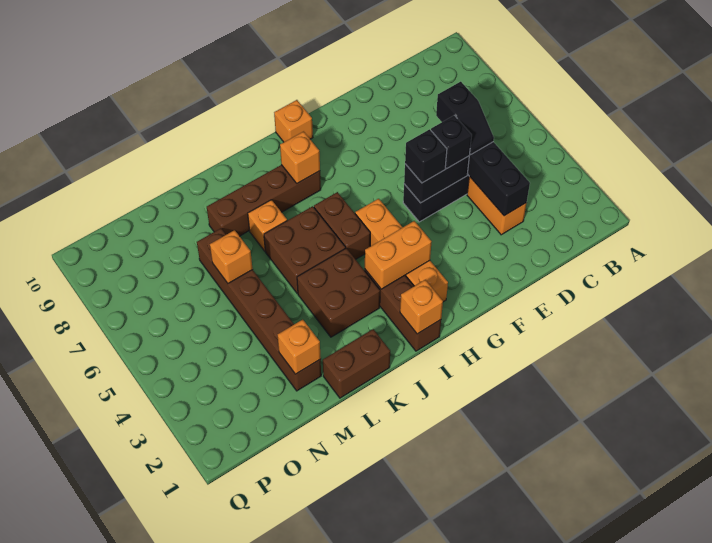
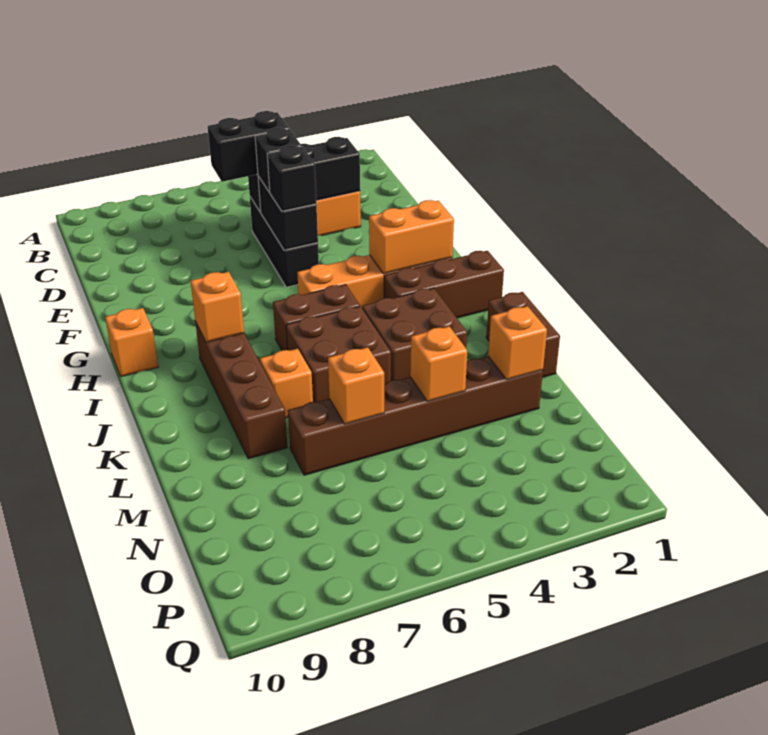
black 1x2 slope [436,82,494,155] -> black 1x2 brick [208,111,289,182]
orange 1x2 brick [365,221,432,289] -> orange 1x2 brick turned to [369,200,454,274]
orange 1x1 brick [400,280,443,334] -> orange 1x1 brick moved to [410,326,467,402]

